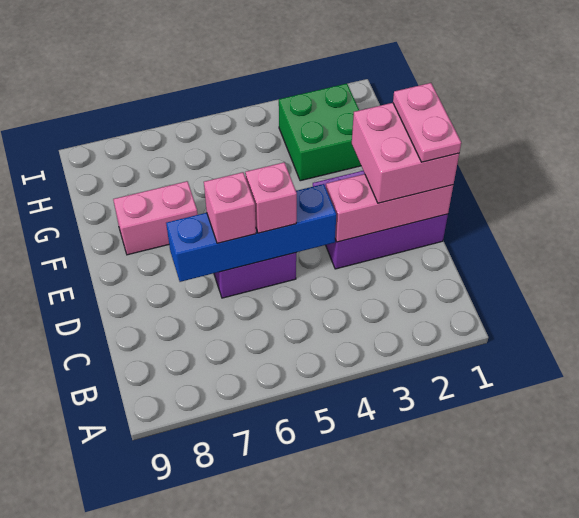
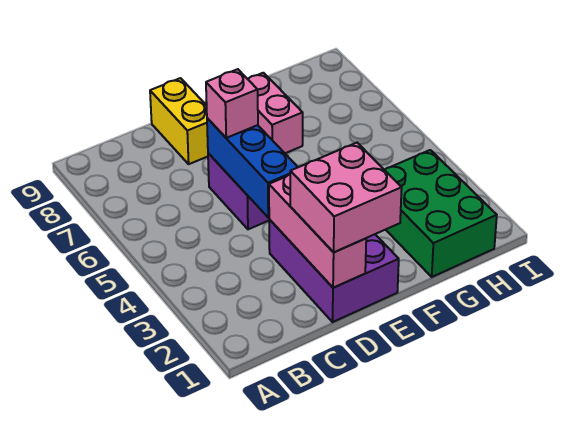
pink 1x2 plate [393,83,461,162] -> none
blue 1x4 brick [166,184,336,282] -> blue 1x3 brick [207,118,298,218]
pink 1x1 brick [245,162,297,233] -> none
none -> yellow 1x2 brick [150,78,208,164]
green 2x2 brick [279,84,361,181] -> green 2x3 brick [385,150,497,277]

